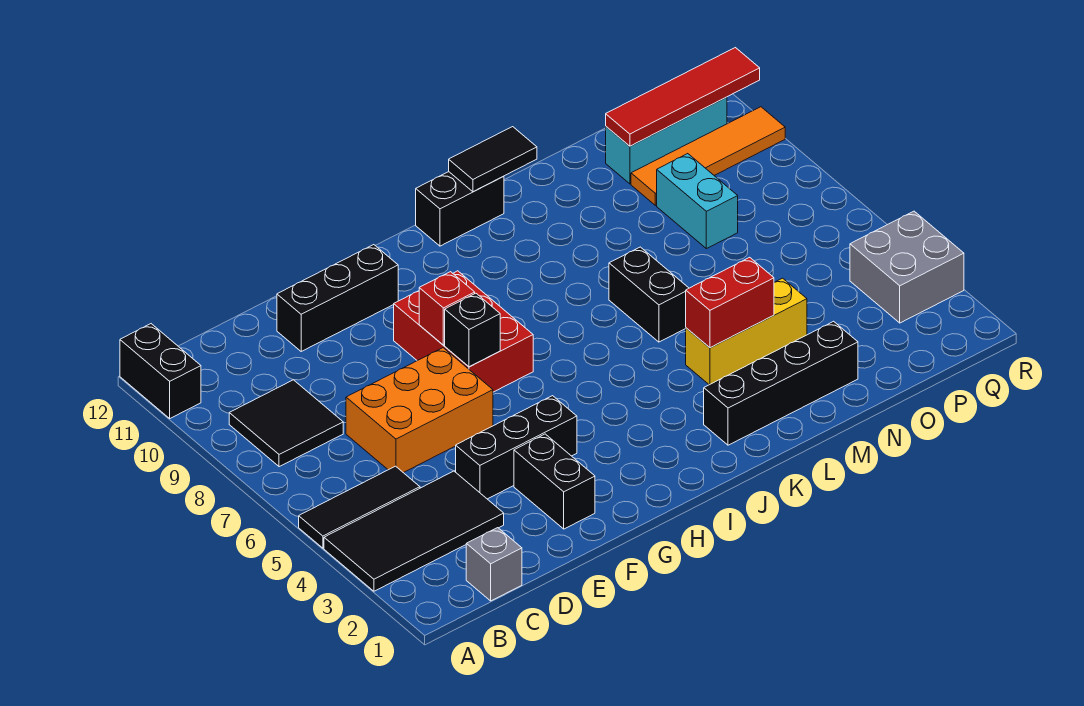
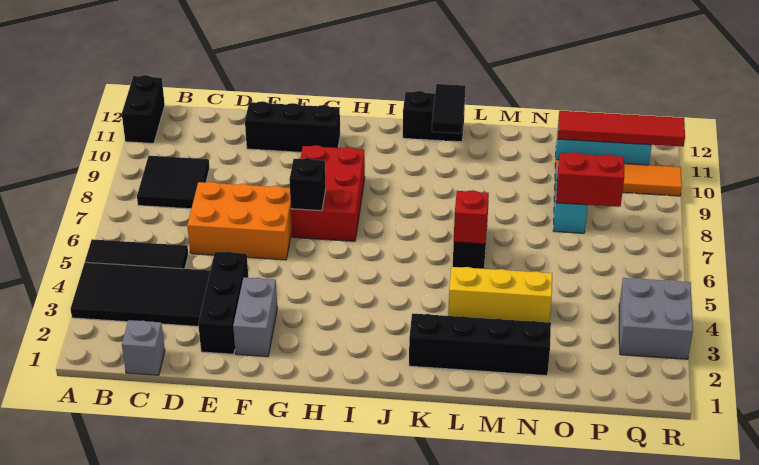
black 1x3 brick [456,396,577,499] -> black 1x3 brick turned to [198,252,248,354]
black 1x2 brick [514,434,595,529] -> grey 1x2 brick [233,278,277,357]
red 1x1 brick [419,272,475,345] -> red 1x1 brick moved to [454,190,489,244]
black 1x2 tile [449,127,537,192] -> black 1x2 tile turned to [432,84,466,133]
red 1x2 brick [686,257,774,348] -> red 1x2 brick moved to [556,152,624,207]

